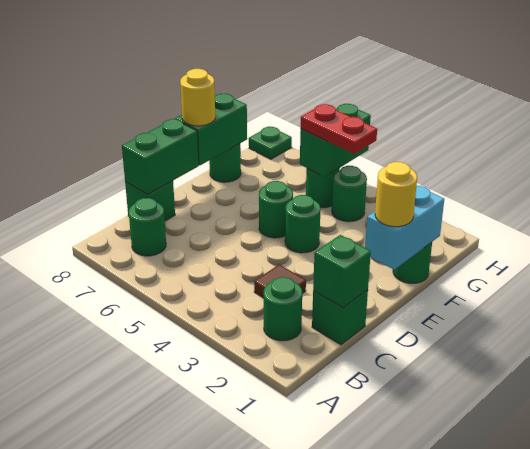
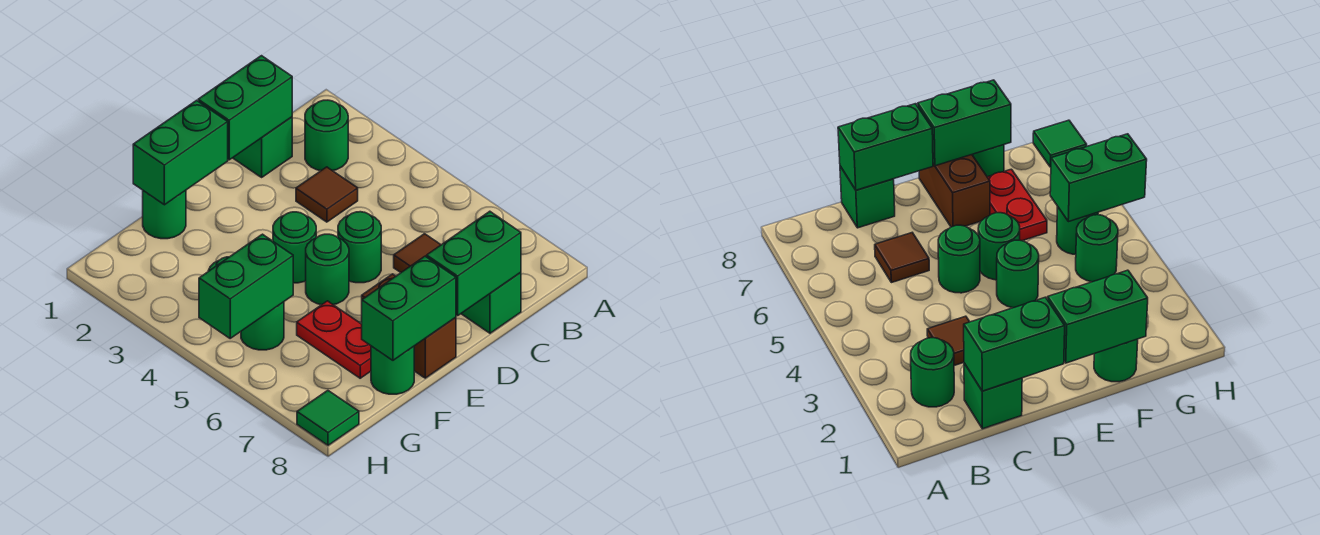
green 1x1 round brick [129,198,166,256] -> green 1x1 round brick moved to [338,212,381,283]
green 1x1 brick [313,235,371,308] -> green 1x2 brick [198,56,292,160]
none -> brown 1x1 tile [394,234,441,272]
cyan 1x2 brick [365,186,444,270] -> green 1x2 brick [133,100,228,205]
yellow 1x1 round brick [375,162,417,227] -> none
none -> brown 1x2 brick [362,274,456,378]
yellow 1x1 round brick [180,69,215,126] -> none
red 1x2 plate [301,104,377,154] -> red 1x2 plate moved to [297,301,371,378]
green 1x1 plate [249,126,292,159] -> green 1x1 tile [297,390,359,445]

